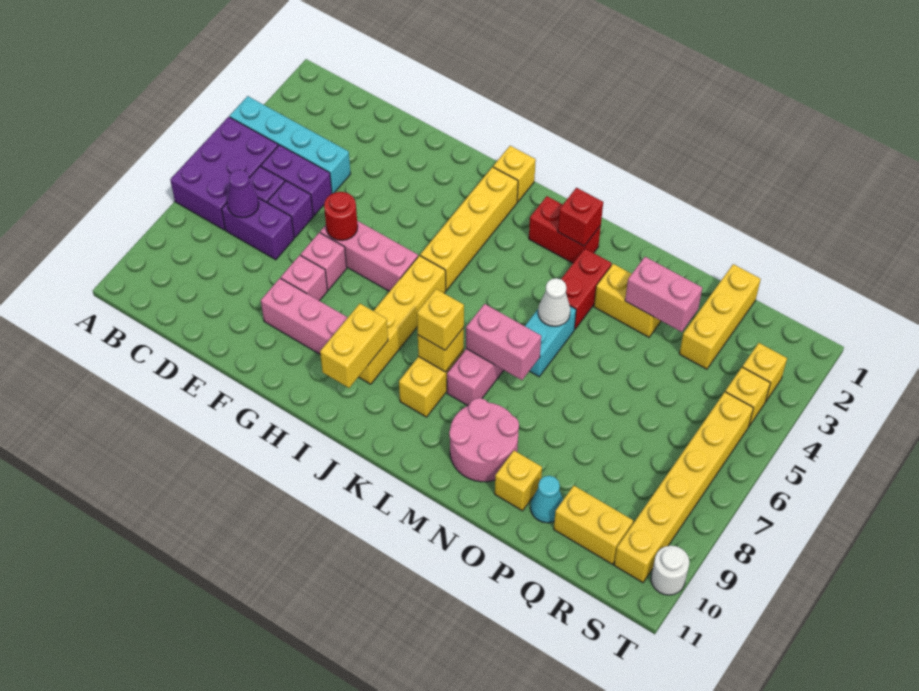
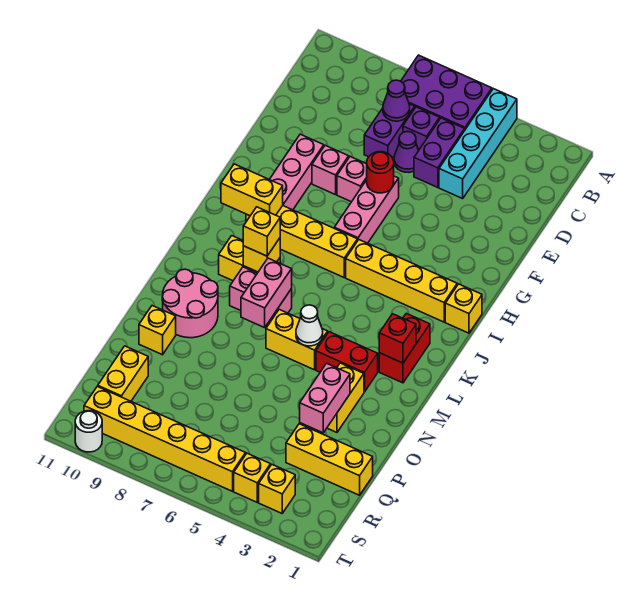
purple 1x1 brick [268,181,313,237] -> purple 1x1 cone [394,132,419,172]
cyan 1x2 brick [525,306,576,377] -> yellow 1x2 brick [266,310,328,370]
cyan 1x1 cone [530,476,563,523] -> none

